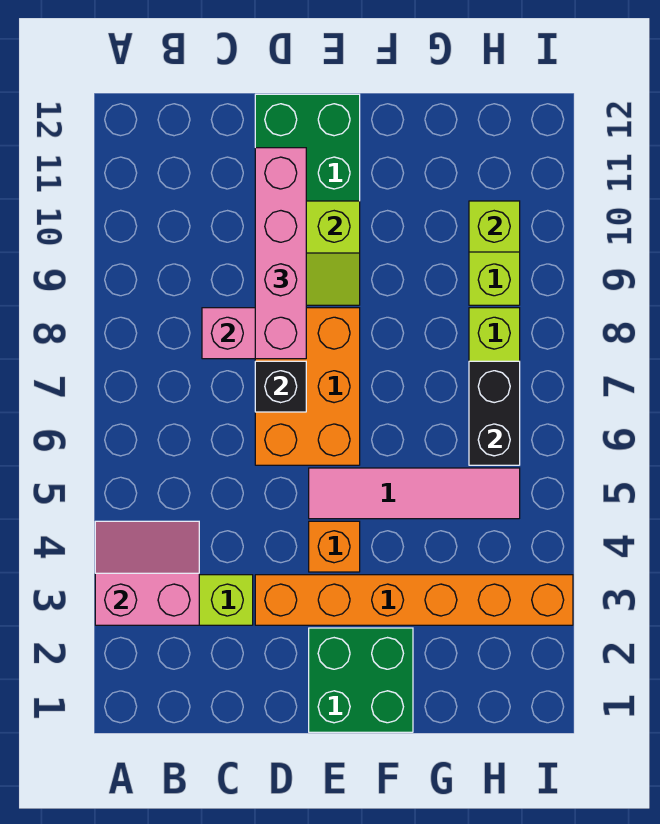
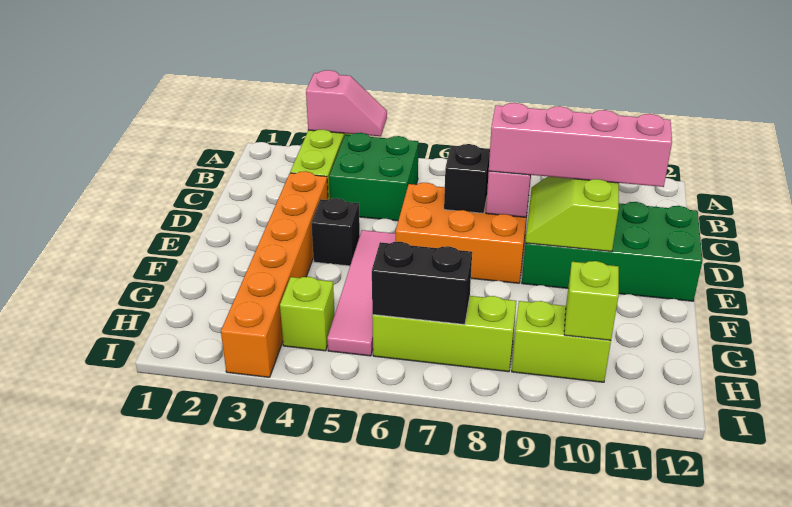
pink 2x2 slope [95,521,199,625] -> pink 1x2 slope [306,70,387,136]
green 2x2 brick [309,628,413,732] -> green 2x2 brick moved to [329,133,418,221]
orange 1x1 brick [309,521,360,572] -> black 1x1 brick [311,198,360,266]
none -> lime 1x1 brick [280,277,335,351]

